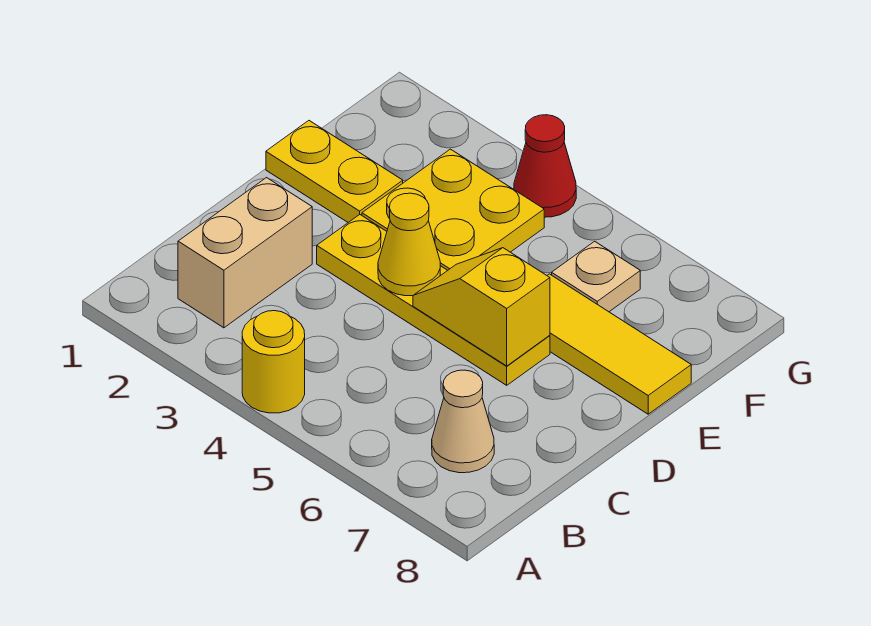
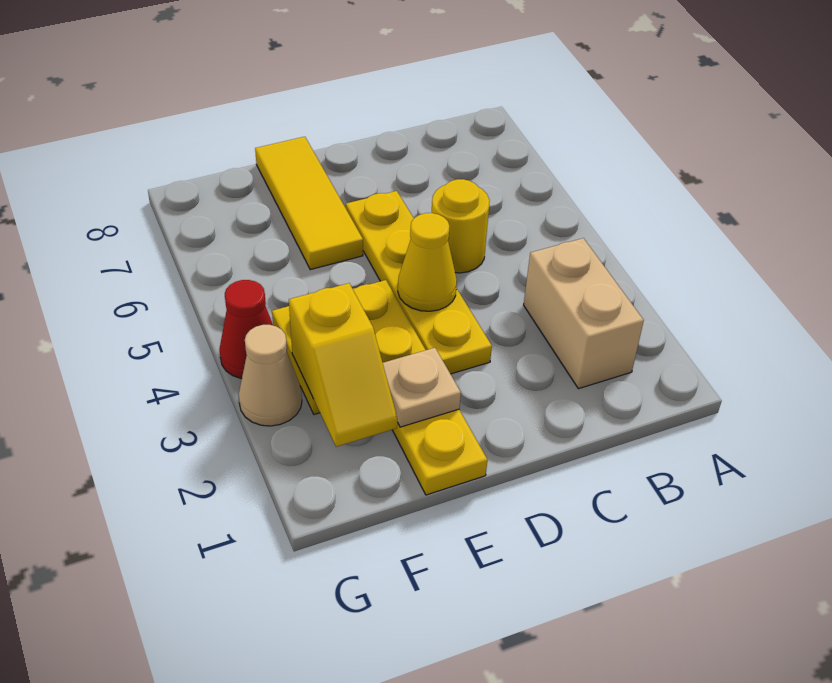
yellow 1x1 round brick [242,311,305,413] -> yellow 1x1 round brick moved to [432,179,490,273]
tan 1x2 brick [178,178,312,328] -> tan 1x2 brick turned to [524,238,644,389]
tan 1x1 cone [432,370,494,473] -> tan 1x1 cone moved to [239,325,302,426]
yellow 1x2 slope [413,248,550,366] -> yellow 1x2 slope moved to [289,283,397,447]
tan 1x1 plate [552,241,640,312] -> tan 1x1 plate moved to [383,348,461,427]

